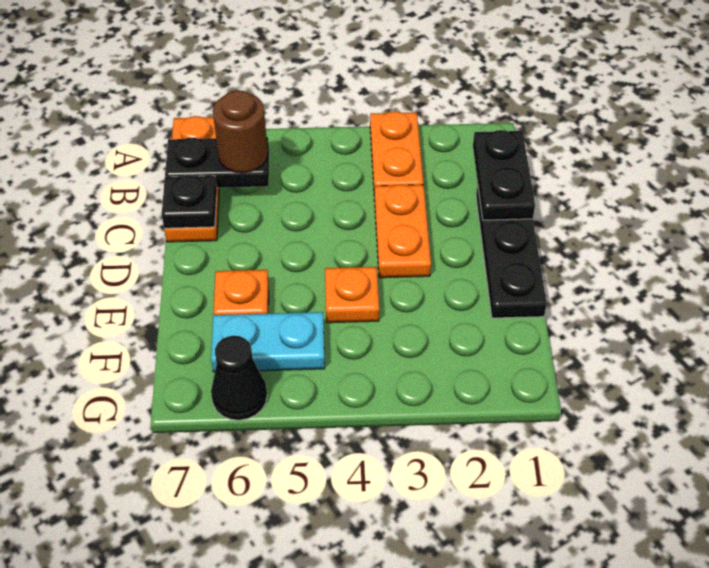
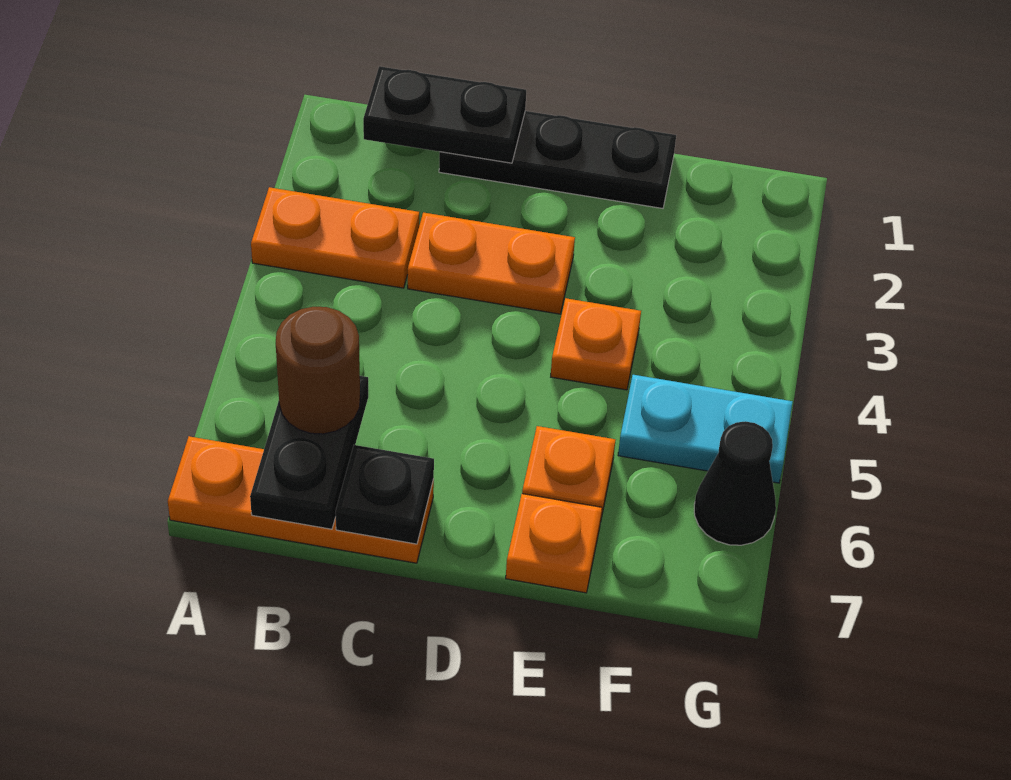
none -> orange 1x1 plate [506,494,602,593]
cyan 1x2 plate [211,312,325,372] -> cyan 1x2 plate turned to [618,375,792,483]

